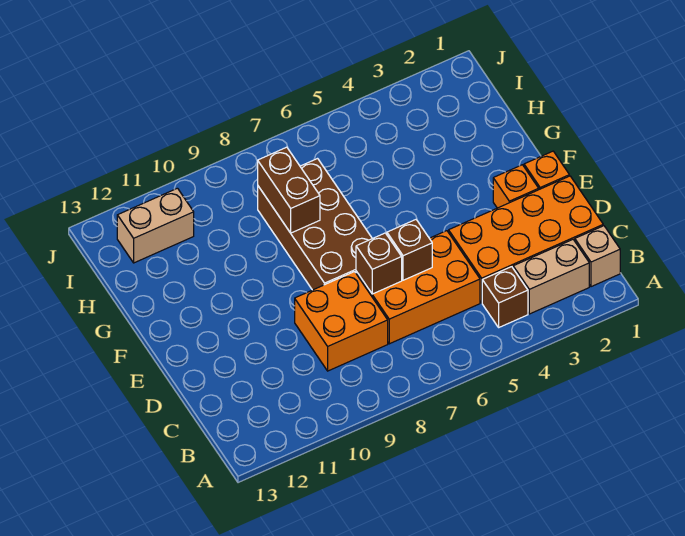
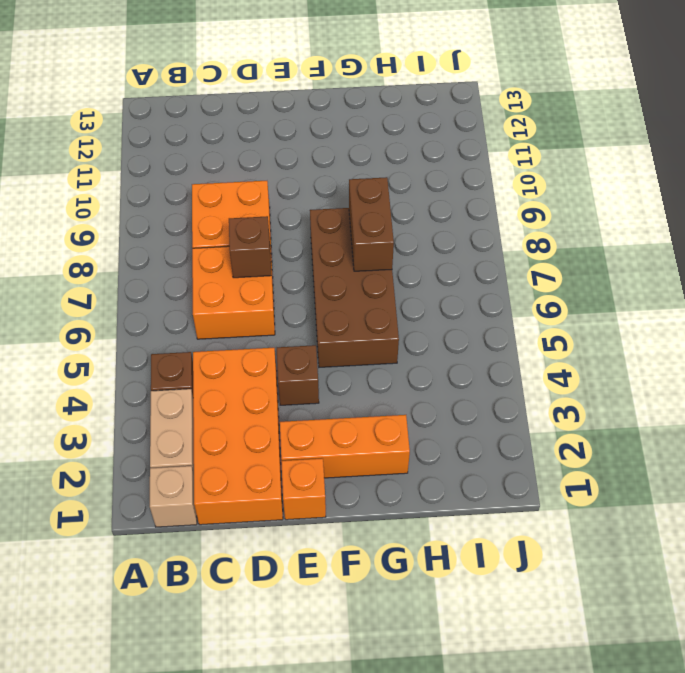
orange 2x3 brick [356,231,480,344] -> orange 2x2 brick [192,246,275,339]
brown 1x1 brick [387,220,432,280] -> brown 1x1 brick moved to [277,345,319,405]
orange 1x1 brick [493,165,539,208] -> orange 1x3 brick [280,415,410,478]
brown 2x4 brick [258,159,372,290] -> brown 2x4 brick turned to [310,208,399,367]
brown 1x2 brick [258,147,320,233] -> brown 1x2 brick turned to [349,177,394,271]
tan 1x2 brick [117,188,194,263] -> none

